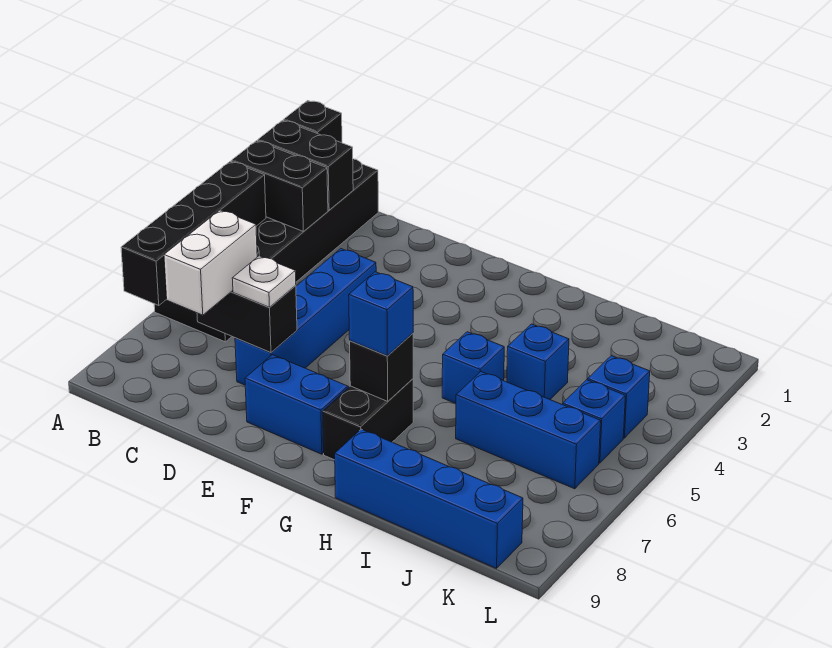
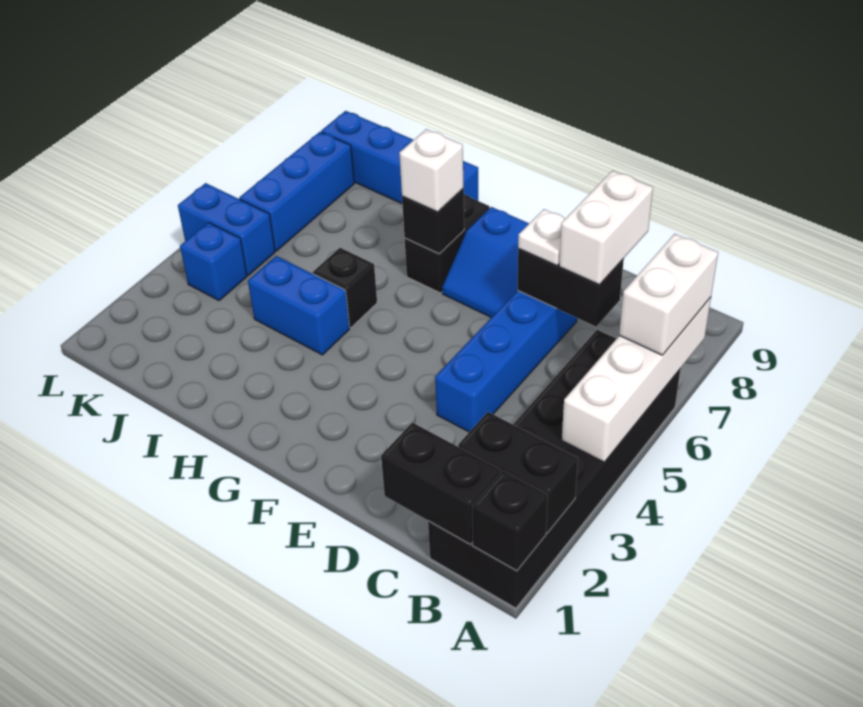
black 1x2 brick [231,141,328,231] -> black 1x2 brick moved to [381,423,500,544]
black 1x4 brick [121,161,266,306] -> white 1x4 brick [562,297,711,462]
none -> white 1x2 brick [619,234,718,355]
blue 1x1 brick [349,272,413,356] -> white 1x1 brick [400,129,463,212]
blue 1x1 brick [442,332,504,403] -> black 1x1 brick [313,248,377,328]
blue 1x1 brick [507,324,569,399] -> blue 1x2 brick [248,256,350,355]
blue 1x3 brick [456,372,601,489] -> blue 1x3 brick turned to [239,132,354,251]
blue 1x1 brick [563,380,625,463] -> blue 1x2 brick [178,183,275,275]

